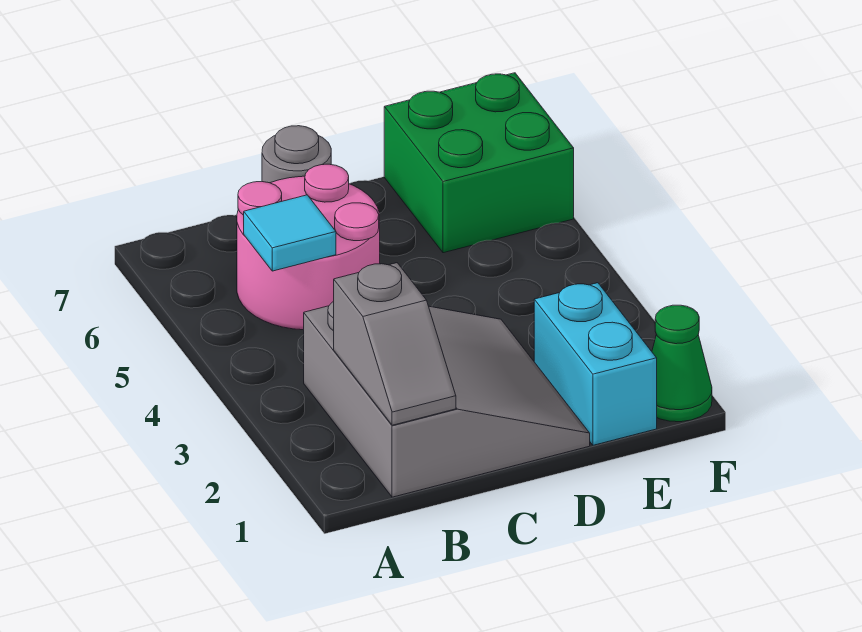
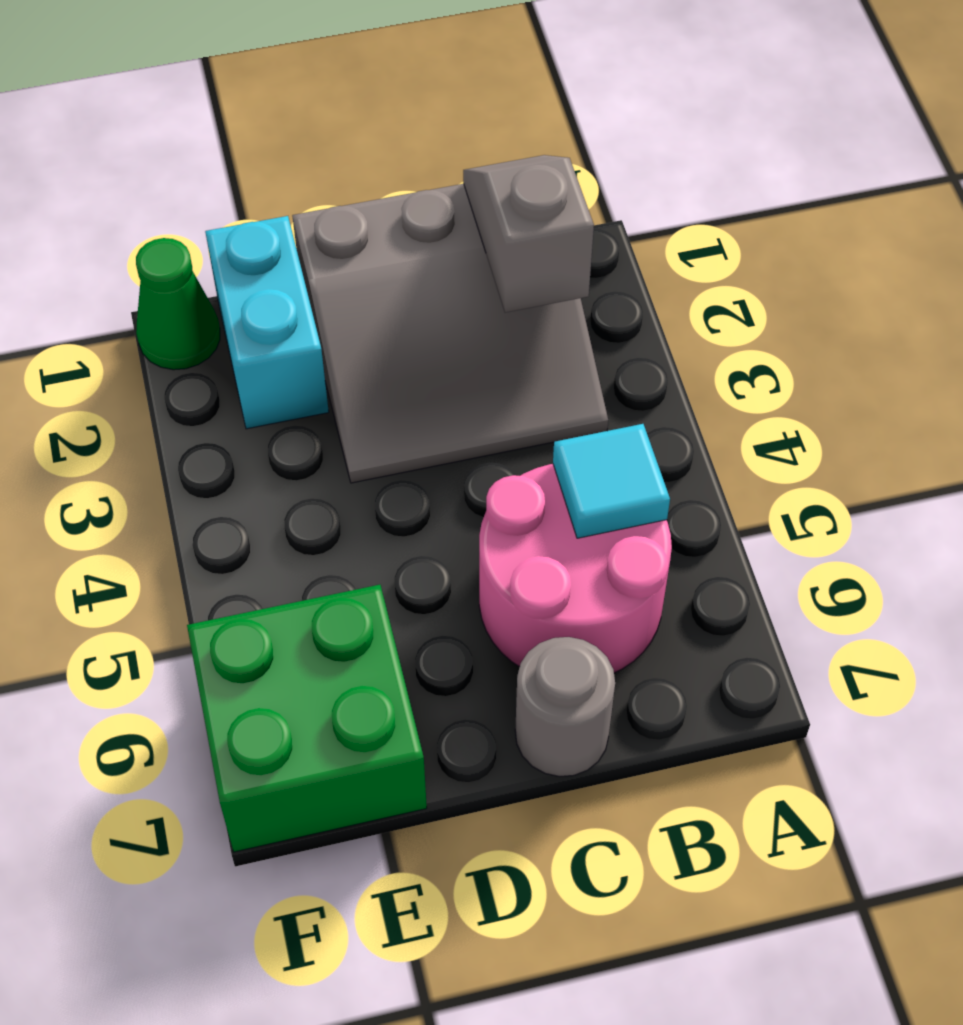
grey 3x3 slope [304,301,590,497] -> grey 3x3 slope turned to [292,184,608,483]

